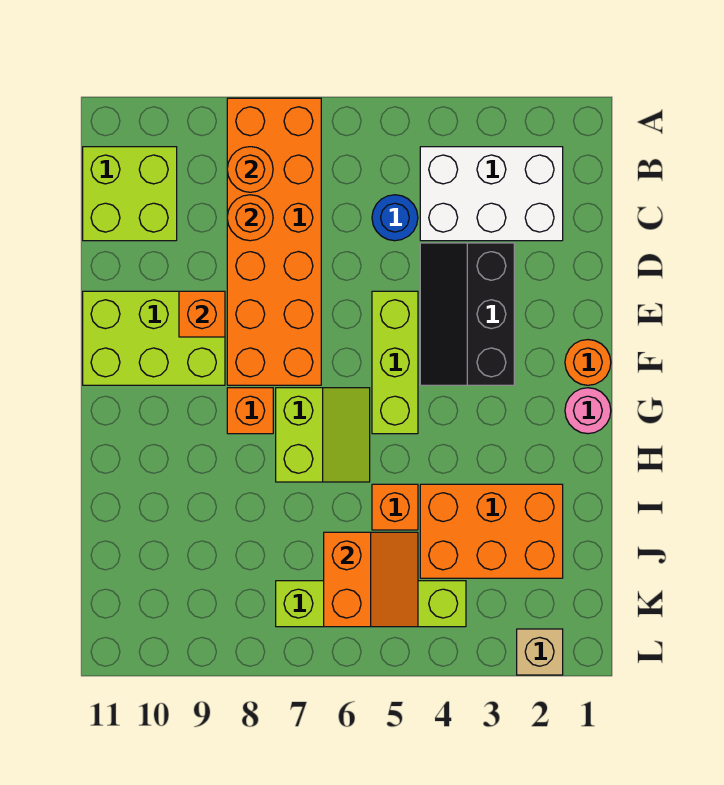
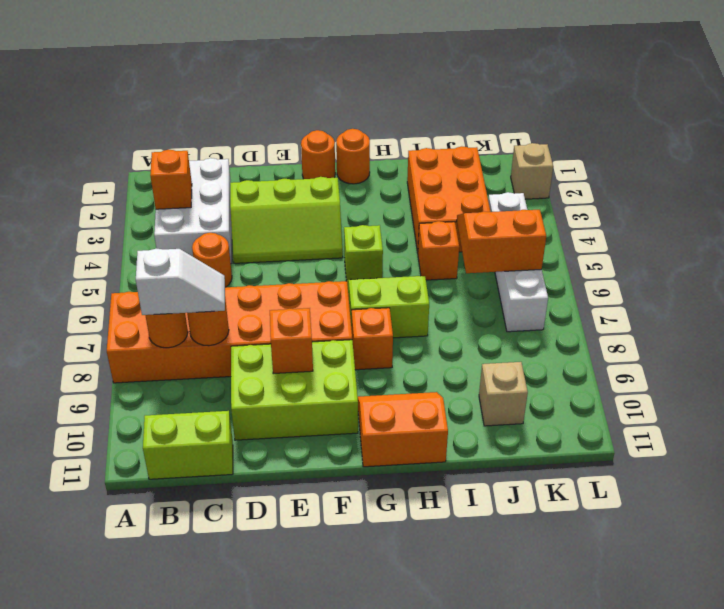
none -> orange 1x1 brick [150,150,192,209]
none -> white 1x2 slope [136,248,225,315]
lime 2x2 brick [83,147,177,241] -> lime 1x2 brick [143,411,233,479]
blue 1x1 round brick [372,195,418,241] -> orange 1x1 round brick [192,233,232,287]
black 2x3 slope [420,243,514,385] -> lime 2x3 slope [230,177,343,263]
lime 1x3 brick [372,291,418,434] -> lime 1x1 brick [344,225,383,281]
lime 2x3 brick [83,291,225,385] -> lime 2x3 brick turned to [231,340,358,440]
pink 1x1 round brick [565,388,611,434] -> orange 1x1 round brick [336,129,370,184]
none -> orange 2x2 slope [358,392,448,467]
none -> tan 1x1 brick [479,362,528,426]
lime 1x4 brick [276,581,466,627] -> white 1x4 brick [488,192,548,332]

